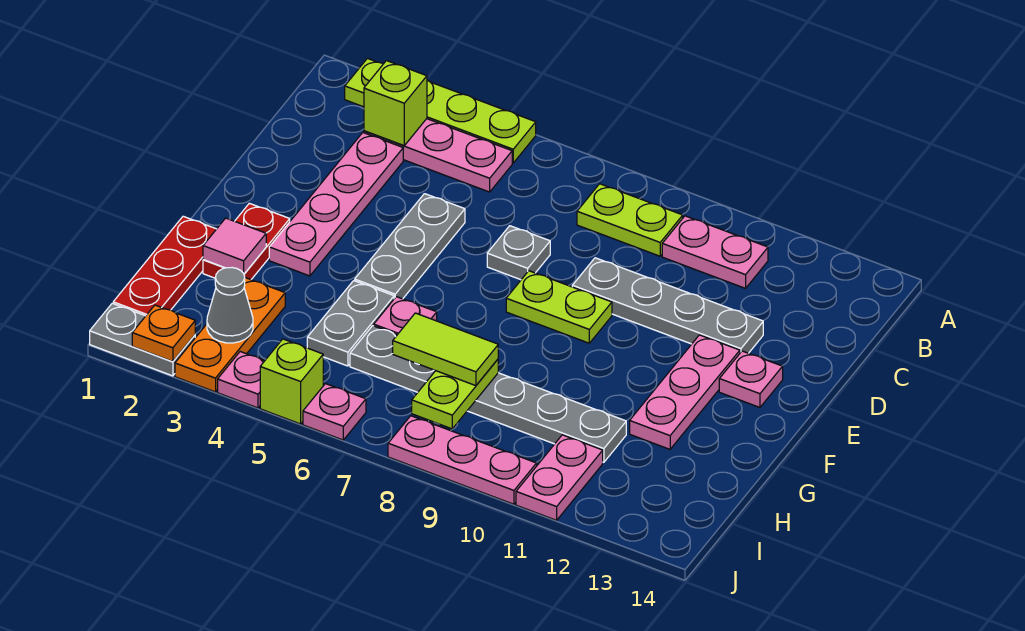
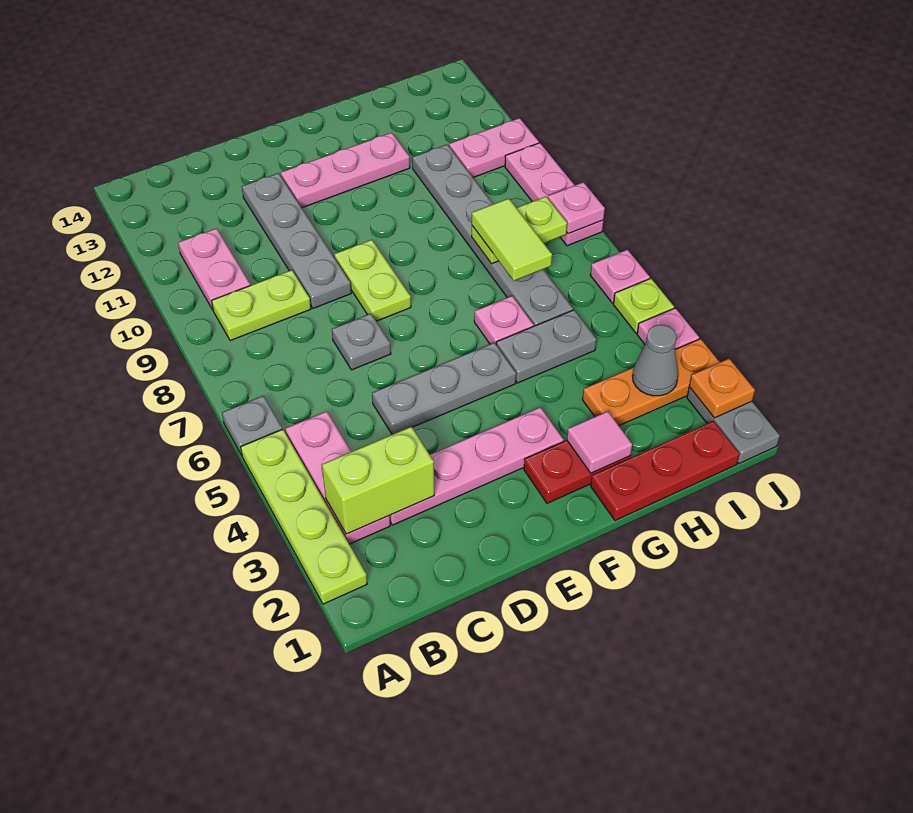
none -> grey 1x1 plate [222,396,282,455]
lime 1x1 brick [364,61,427,145] -> lime 1x2 brick [322,427,434,534]
lime 1x2 plate [577,184,683,256] -> lime 1x2 plate turned to [212,270,311,341]
pink 1x1 plate [719,351,783,407] -> pink 1x1 plate moved to [548,182,605,234]
lime 1x1 brick [260,339,323,424] -> lime 1x1 plate [613,278,674,333]

